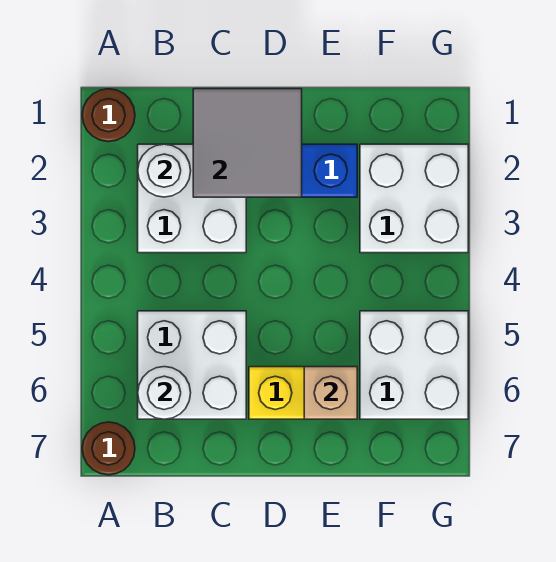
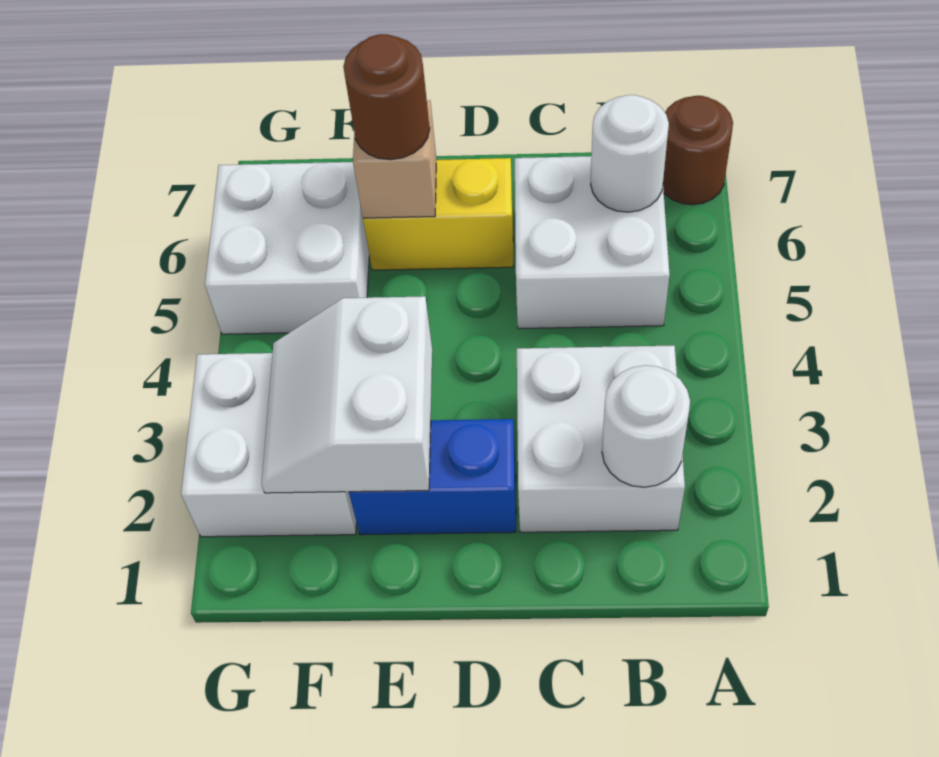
brown 1x1 round brick [82,89,135,142] -> brown 1x1 round brick moved to [343,34,430,160]
grey 2x2 tile [193,89,302,197] -> none
none -> white 2x2 slope [262,296,432,493]

